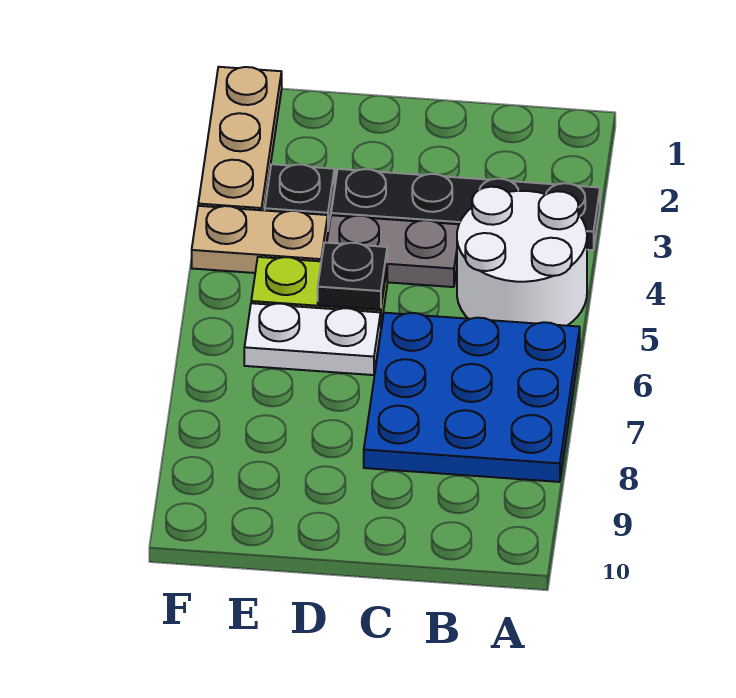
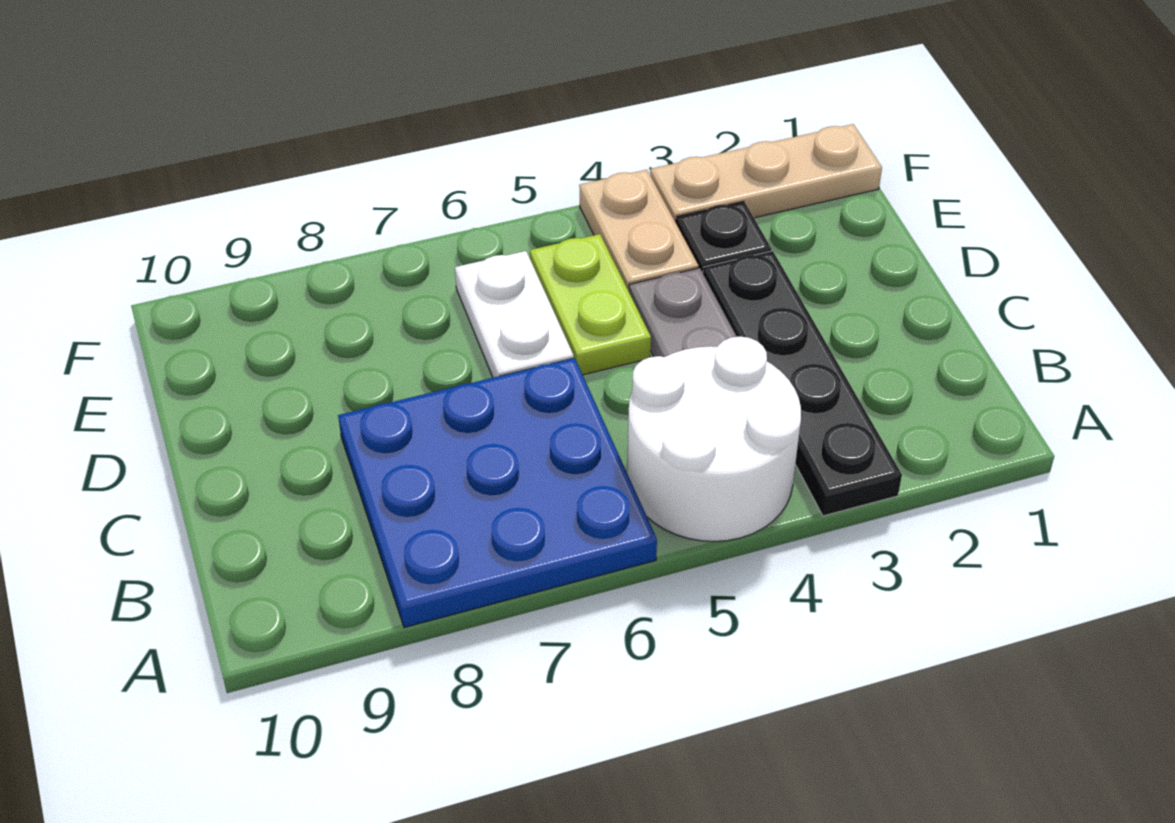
black 1x1 plate [318,242,387,310] -> none

